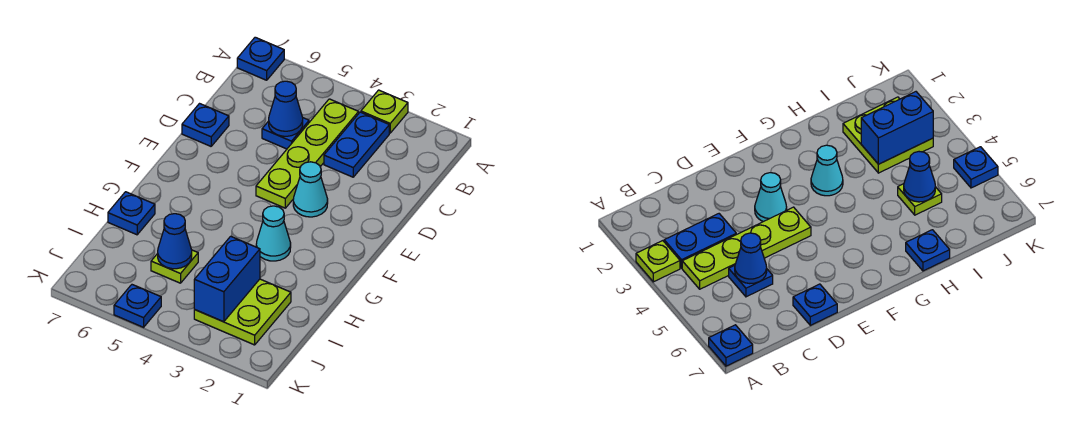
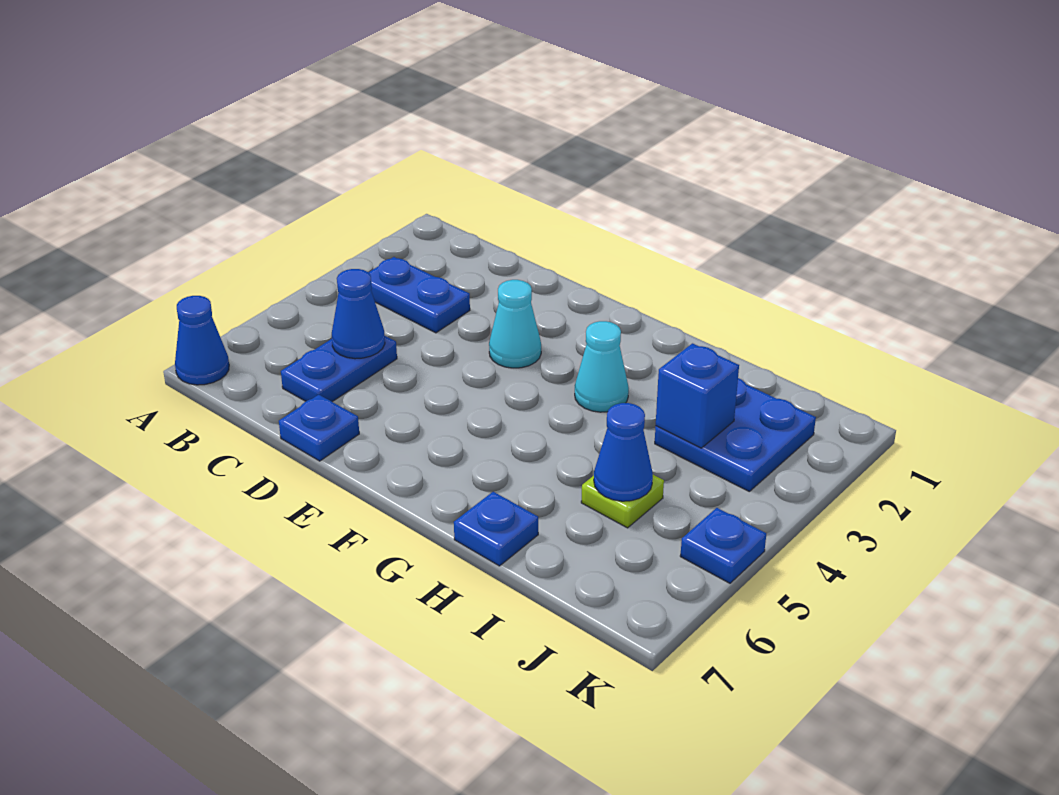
lime 1x1 plate [361,90,408,133] -> none
blue 1x1 plate [237,37,284,80] -> blue 1x1 cone [175,296,229,385]
lime 1x4 plate [256,99,359,208] -> none
blue 1x1 plate [262,118,309,149] -> blue 1x2 plate [281,336,397,402]
lime 2x2 plate [194,279,291,345] -> blue 2x2 plate [655,378,816,491]
blue 1x2 brick [194,236,260,322] -> blue 1x1 brick [656,343,739,448]

